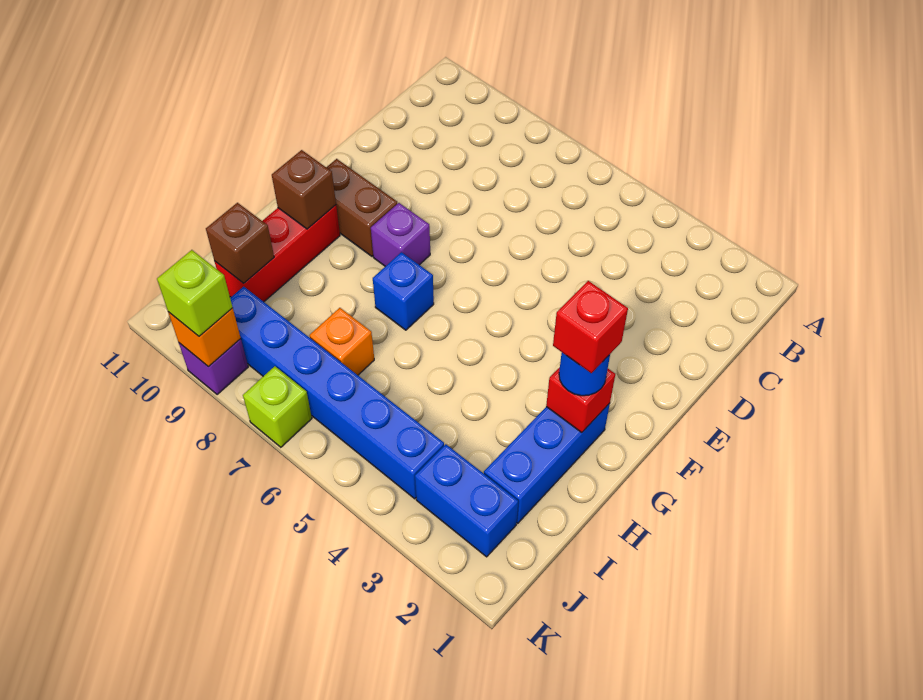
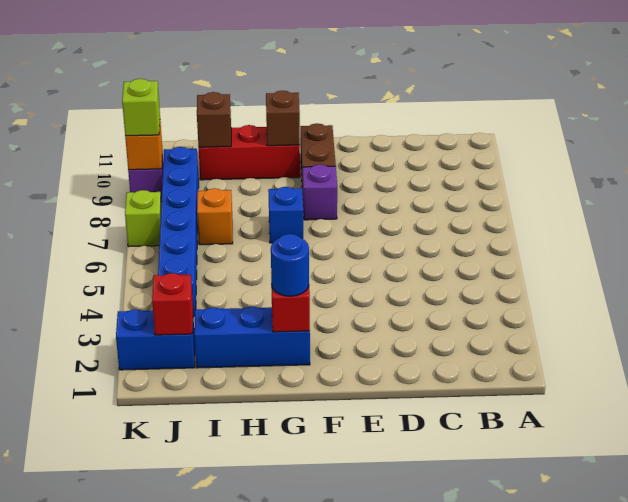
red 1x1 brick [553,281,628,373] -> red 1x1 brick moved to [152,273,193,335]
blue 1x2 brick [415,444,518,557] -> blue 1x2 brick turned to [116,309,195,370]

